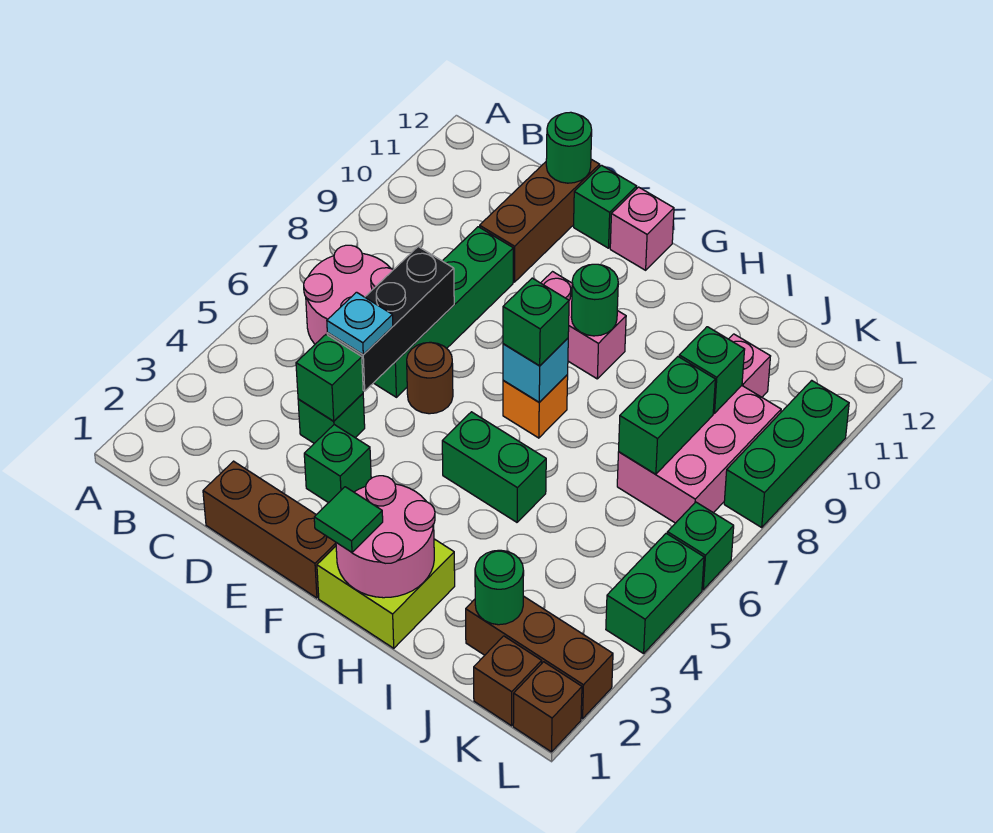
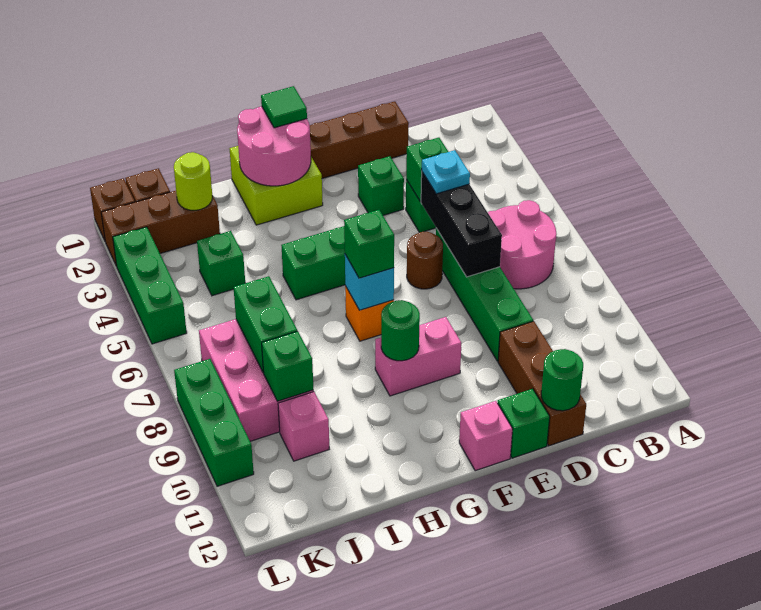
green 1x1 round brick [475,550,524,625] -> lime 1x1 round brick [174,152,213,210]
green 1x2 brick [606,533,704,654] -> green 1x3 brick [113,227,187,344]
green 1x1 brick [667,502,734,590] -> green 1x1 brick moved to [197,231,245,296]

